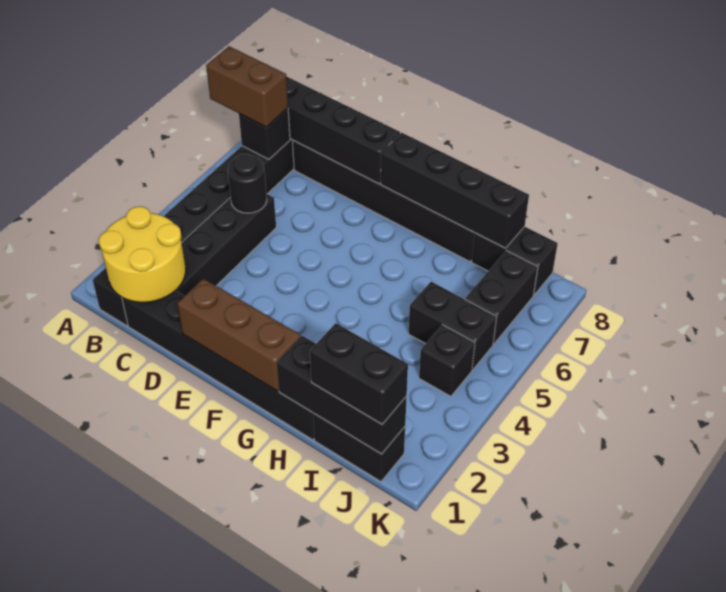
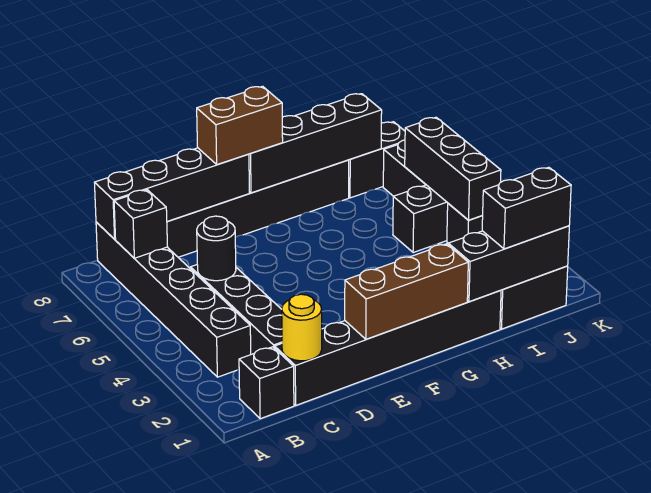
brown 1x2 brick [206,46,288,127] -> brown 1x2 brick moved to [197,86,283,164]
yellow 2x2 round brick [99,206,186,302] -> yellow 1x1 round brick [282,294,322,361]
none -> black 1x3 brick [405,117,501,220]

